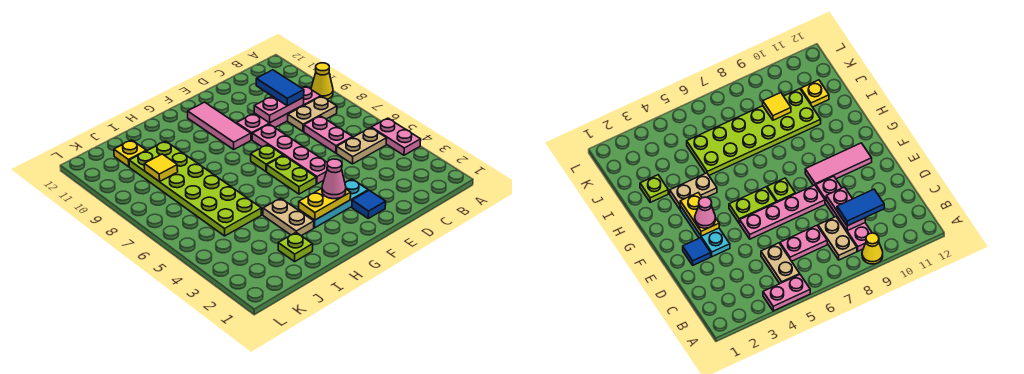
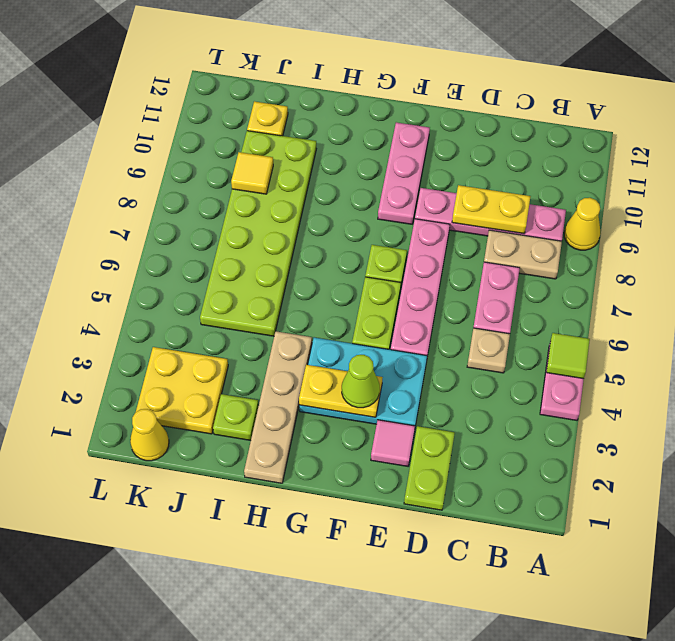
none -> lime 1x1 tile [546,333,590,379]
tan 1x2 plate [337,128,387,164] -> tan 1x1 plate [467,328,510,373]
pink 1x2 plate [254,96,304,123] -> yellow 1x2 plate [452,185,531,234]
blue 1x2 tile [256,70,304,106] -> none
none -> lime 1x2 plate [404,426,455,510]
blue 1x1 tile [352,190,386,218] -> pink 1x1 tile [371,420,415,466]
cyan 1x3 plate [298,179,368,228] -> cyan 2x3 plate [299,338,427,426]
pink 1x1 cone [322,159,346,199] -> lime 1x1 cone [342,355,380,408]
pink 1x3 tile [188,102,251,149] -> pink 1x3 plate [378,122,430,224]
tan 1x2 plate [263,198,314,236] -> tan 1x4 plate [244,331,312,483]
none -> yellow 2x2 plate [136,347,228,434]
none -> yellow 1x1 cone [130,409,169,461]

